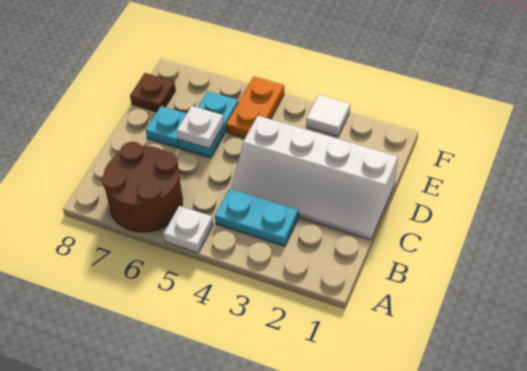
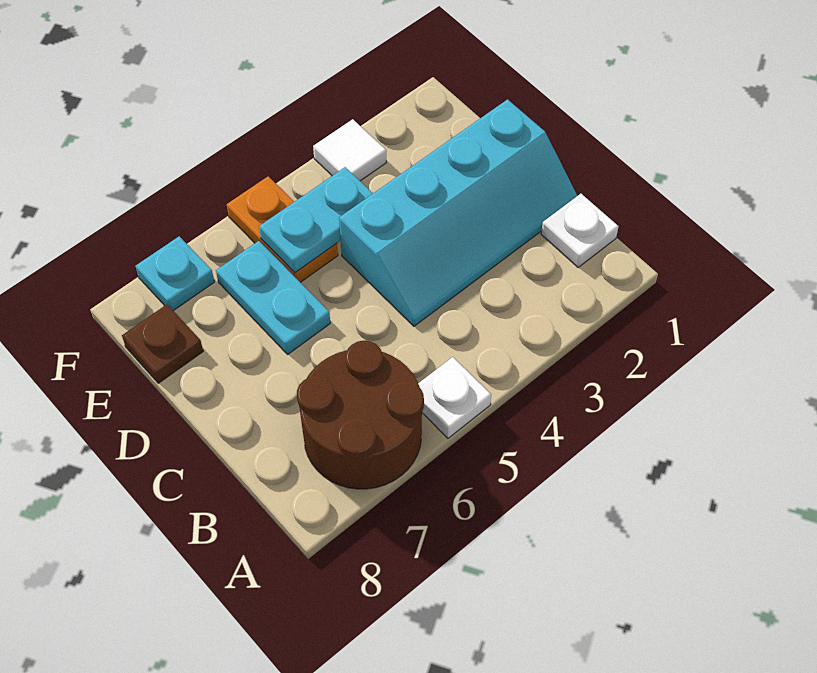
cyan 1x2 plate [215,189,298,246] -> cyan 1x2 plate moved to [259,167,373,273]
white 2x4 slope [231,116,398,240] -> cyan 2x4 slope [339,99,577,326]
white 1x1 plate [177,106,224,149] -> white 1x1 plate moved to [541,194,619,267]
cyan 1x1 plate [146,106,186,148] -> cyan 1x1 plate moved to [136,236,214,311]

